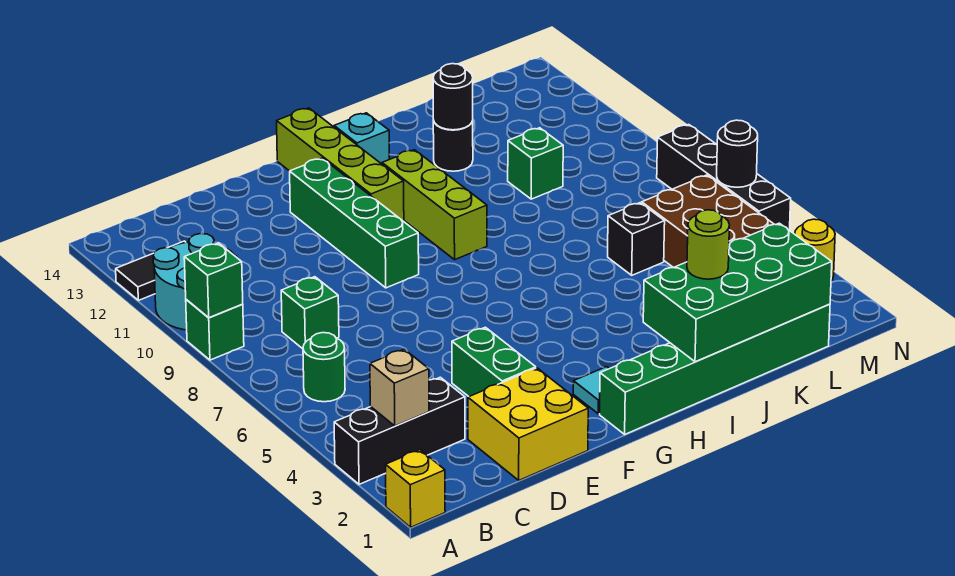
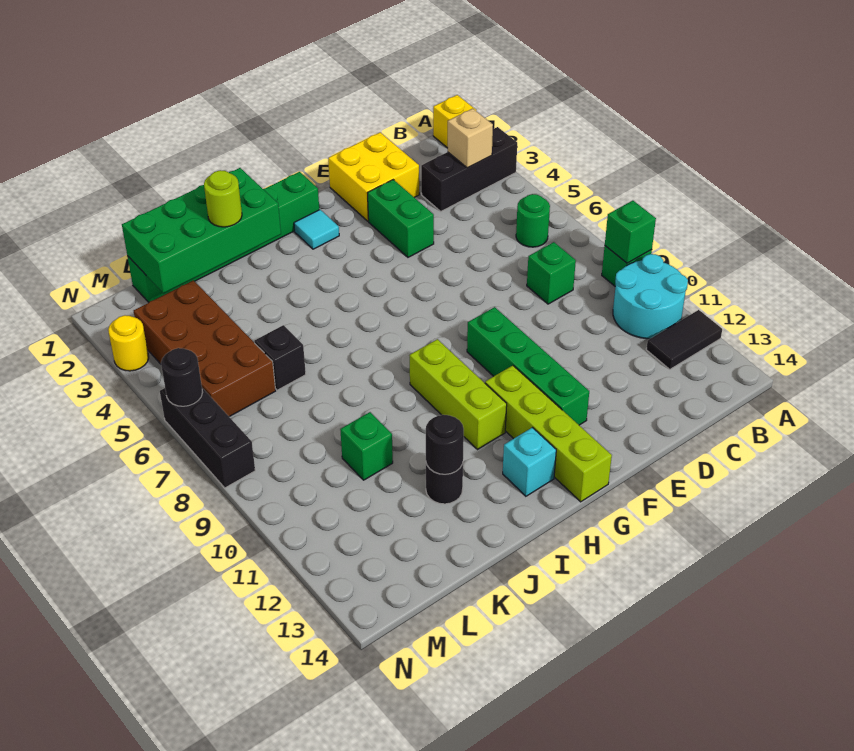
black 1x4 brick [657,125,791,230] -> black 1x3 brick [160,388,255,488]

